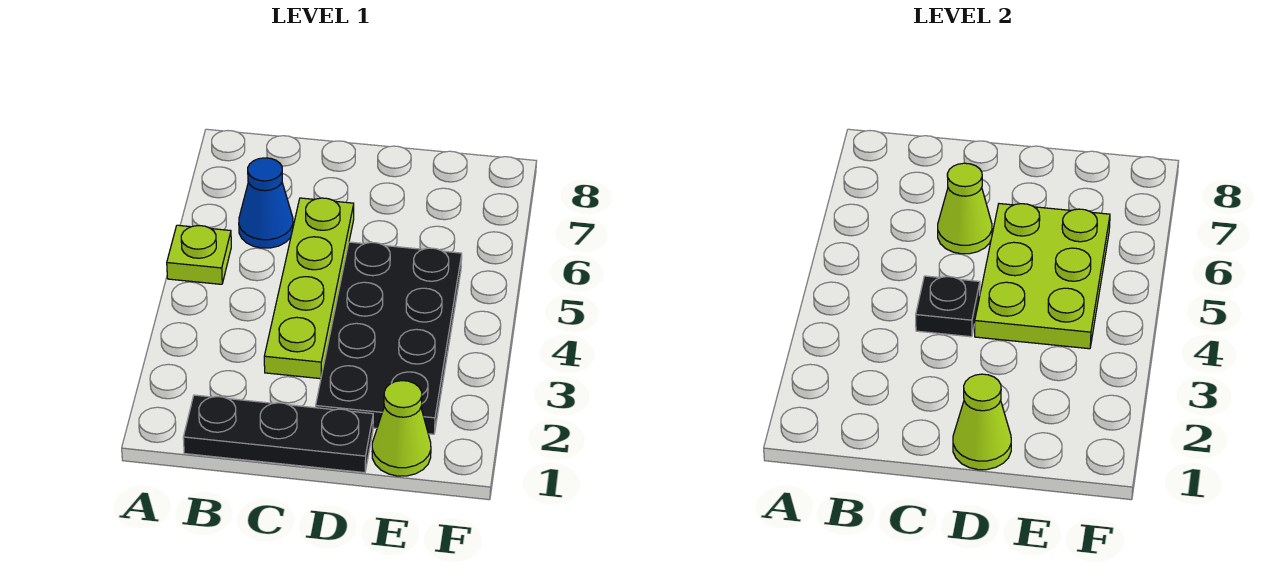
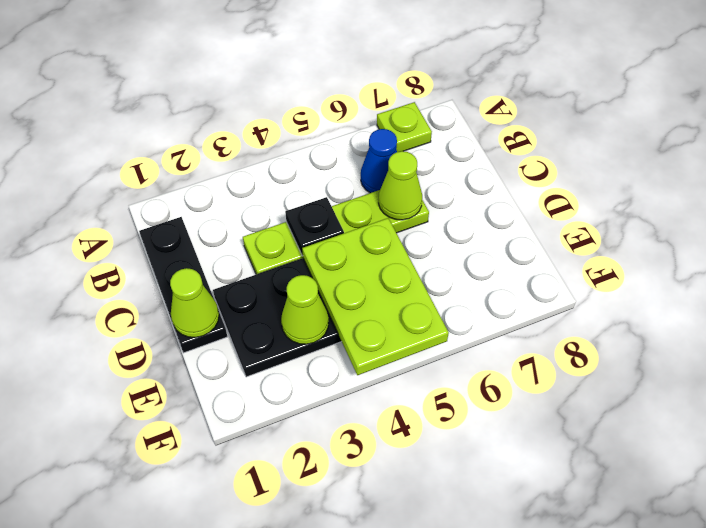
lime 1x1 plate [167,225,231,284] -> lime 1x1 plate moved to [377,102,432,152]
lime 2x3 plate [975,204,1110,349] -> lime 2x3 plate turned to [302,218,449,375]
lime 1x1 cone [372,381,431,476] -> lime 1x1 cone moved to [281,275,329,344]

